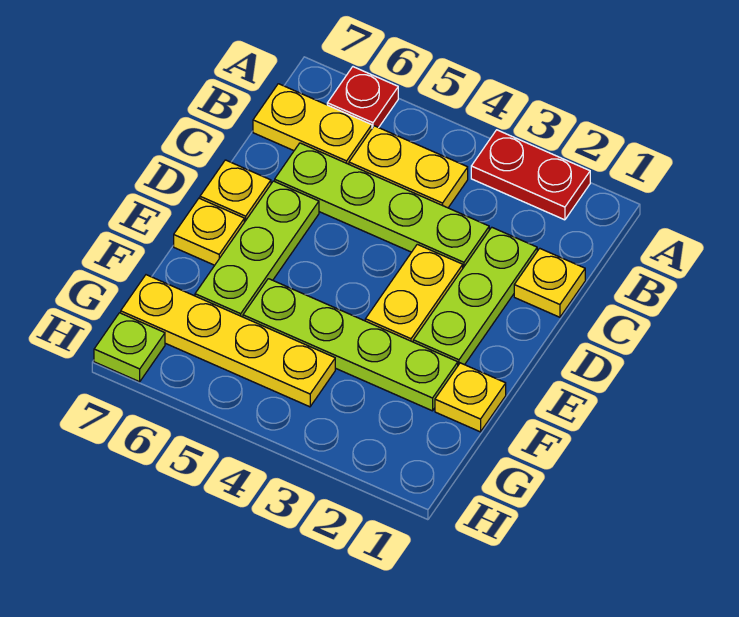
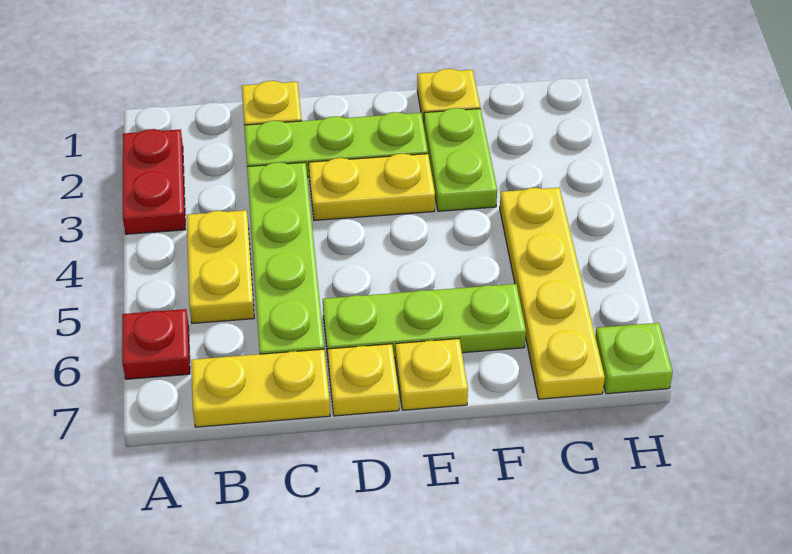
yellow 1x2 plate [253,84,372,164] -> yellow 1x2 plate turned to [191,349,330,427]
lime 1x4 plate [243,279,458,411] -> lime 1x2 plate [424,108,497,211]

